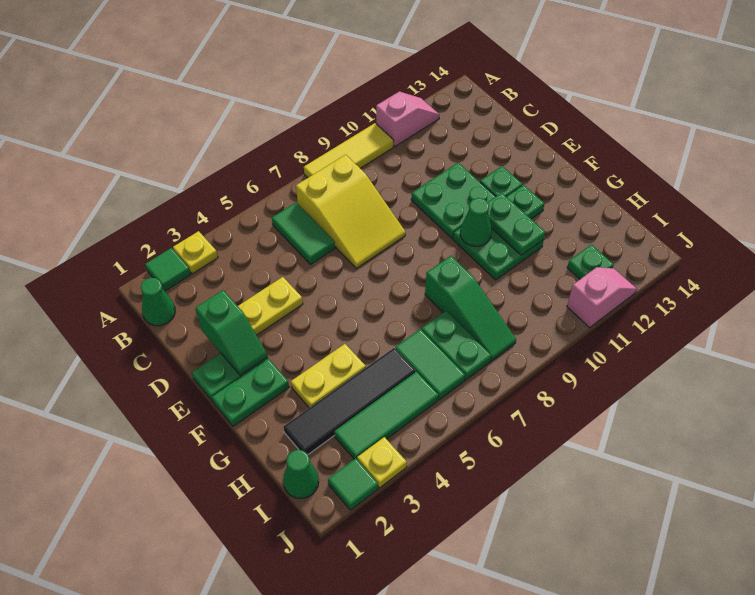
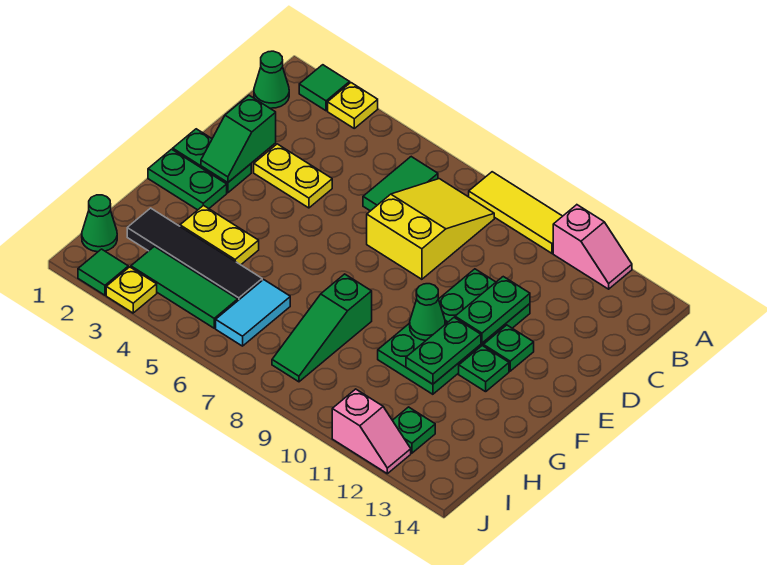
yellow 2x3 slope [296,155,406,268] -> yellow 2x3 slope turned to [367,179,494,279]
green 1x2 tile [395,329,465,400] -> cyan 1x2 tile [216,280,290,346]
green 1x2 plate [422,311,491,380] -> green 1x2 plate moved to [455,277,530,343]

